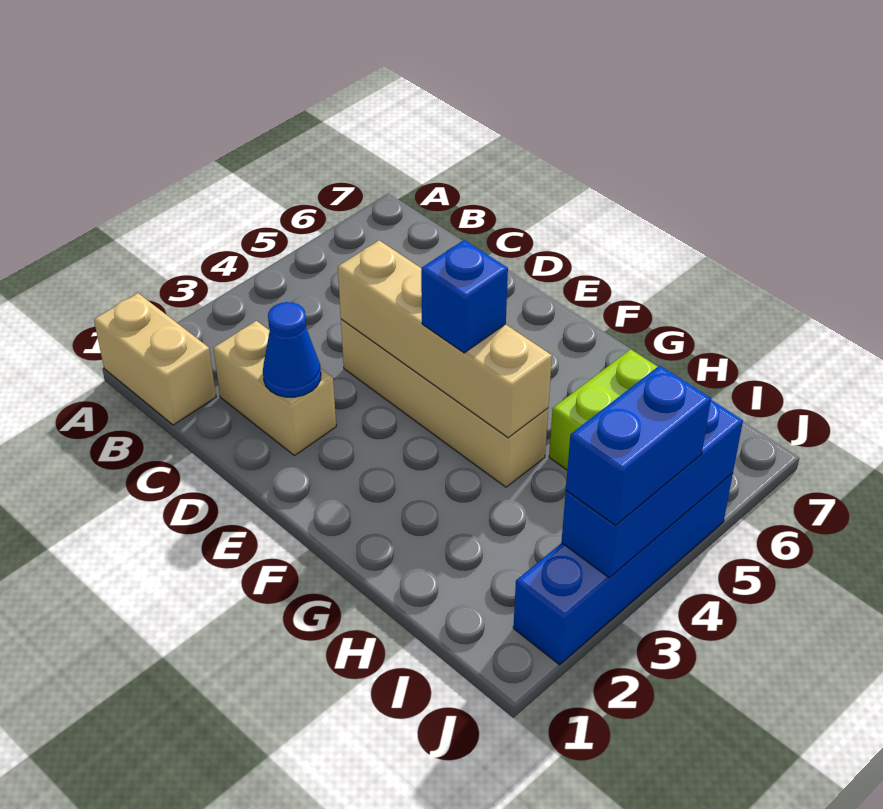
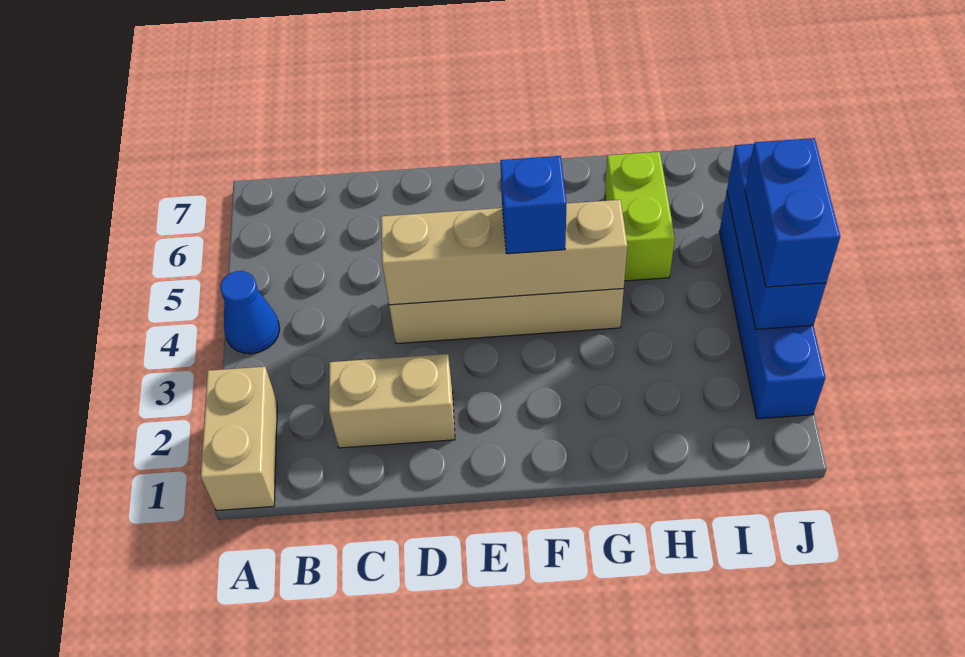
tan 1x2 brick [94,293,216,425] -> tan 1x2 brick turned to [201,367,277,511]
blue 1x1 cone [263,302,321,397] -> blue 1x1 cone moved to [220,271,280,354]

